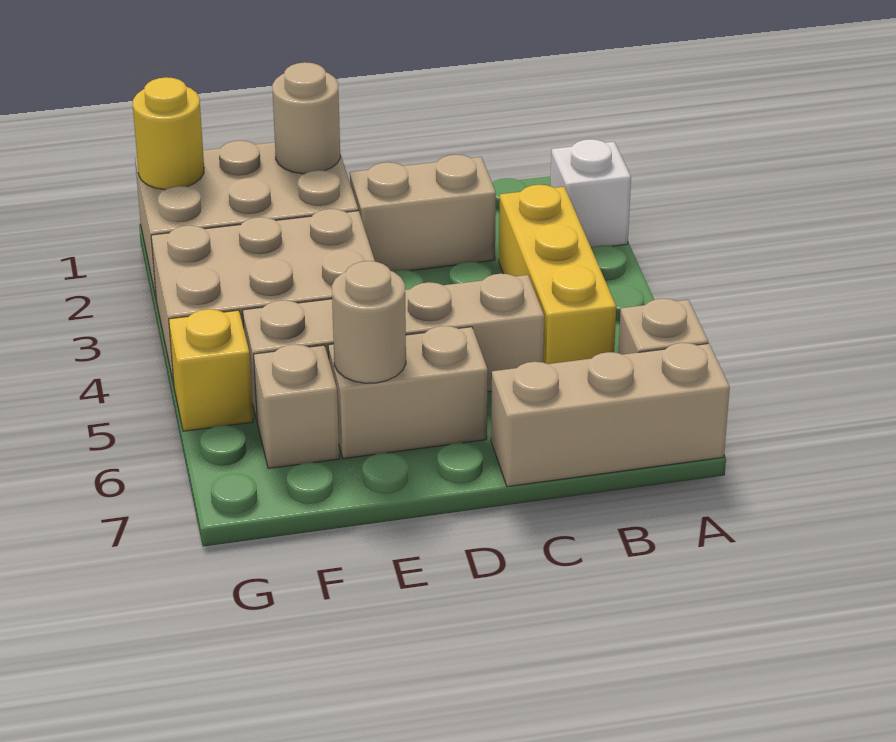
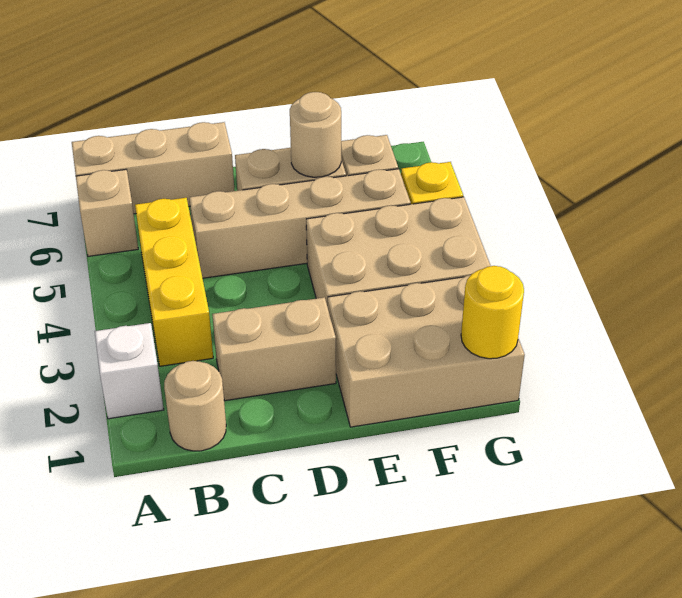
tan 1x1 round brick [272,62,340,174] -> tan 1x1 round brick moved to [164,361,226,451]

